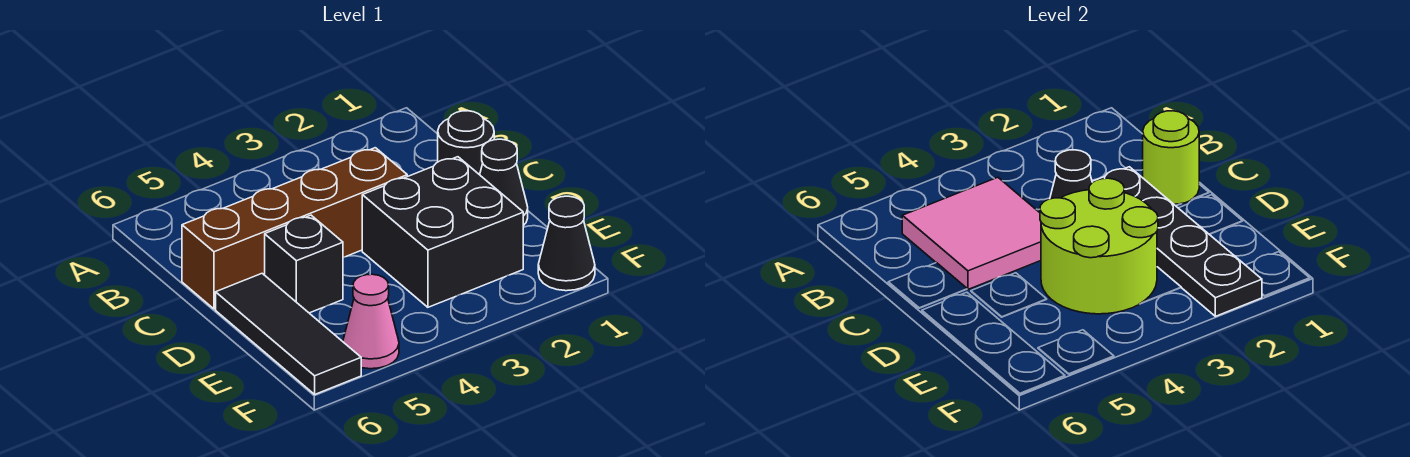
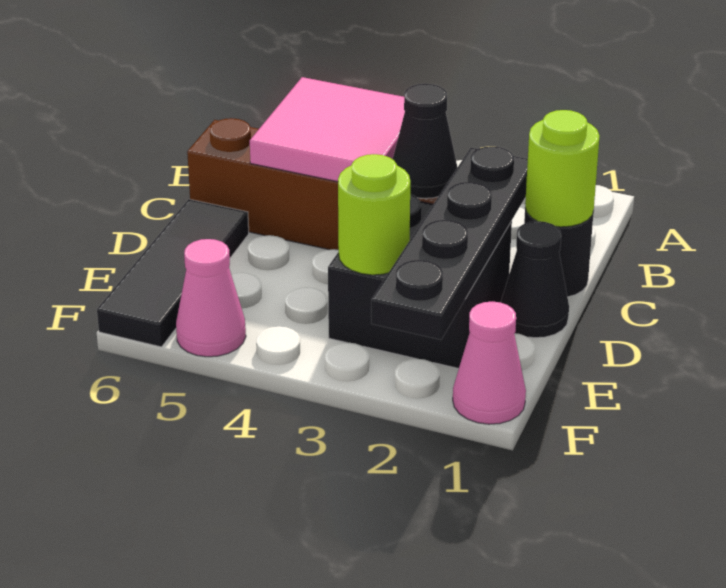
lime 2x2 round brick [1040,178,1158,314] -> lime 1x1 round brick [338,154,410,275]
black 1x1 brick [265,215,343,313] -> none
black 1x1 cone [538,196,595,291] -> pink 1x1 cone [453,302,526,424]

